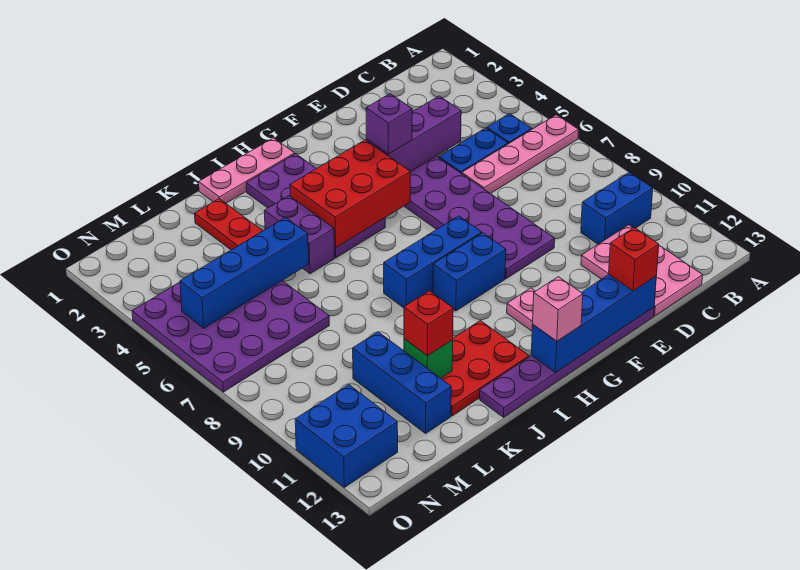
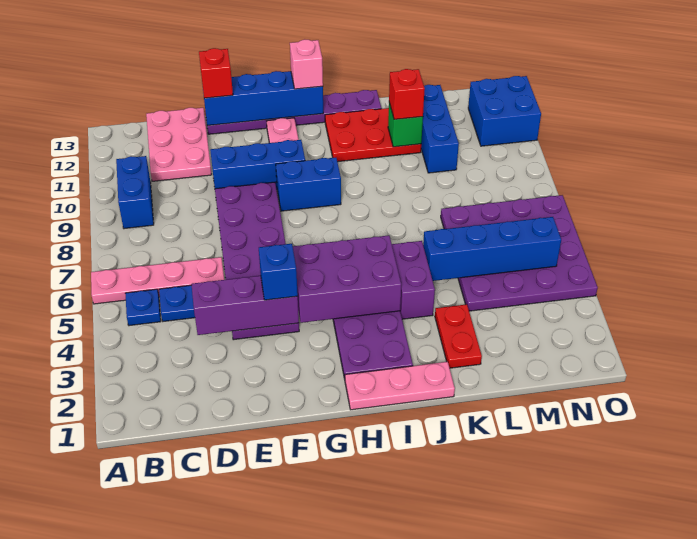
blue 1x2 brick [581,172,653,244] -> blue 1x2 brick turned to [116,156,154,229]
purple 1x1 brick [366,94,412,154] -> blue 1x1 brick [259,244,298,300]
red 2x3 brick [290,140,410,248] -> purple 2x3 brick [293,235,401,323]
blue 1x3 brick [384,216,482,308] -> blue 1x3 brick moved to [210,140,305,189]

